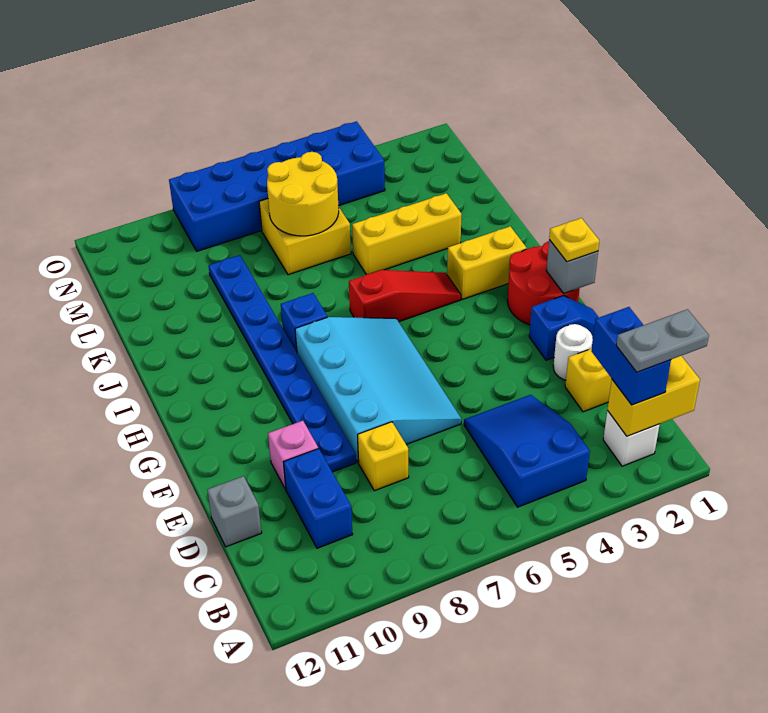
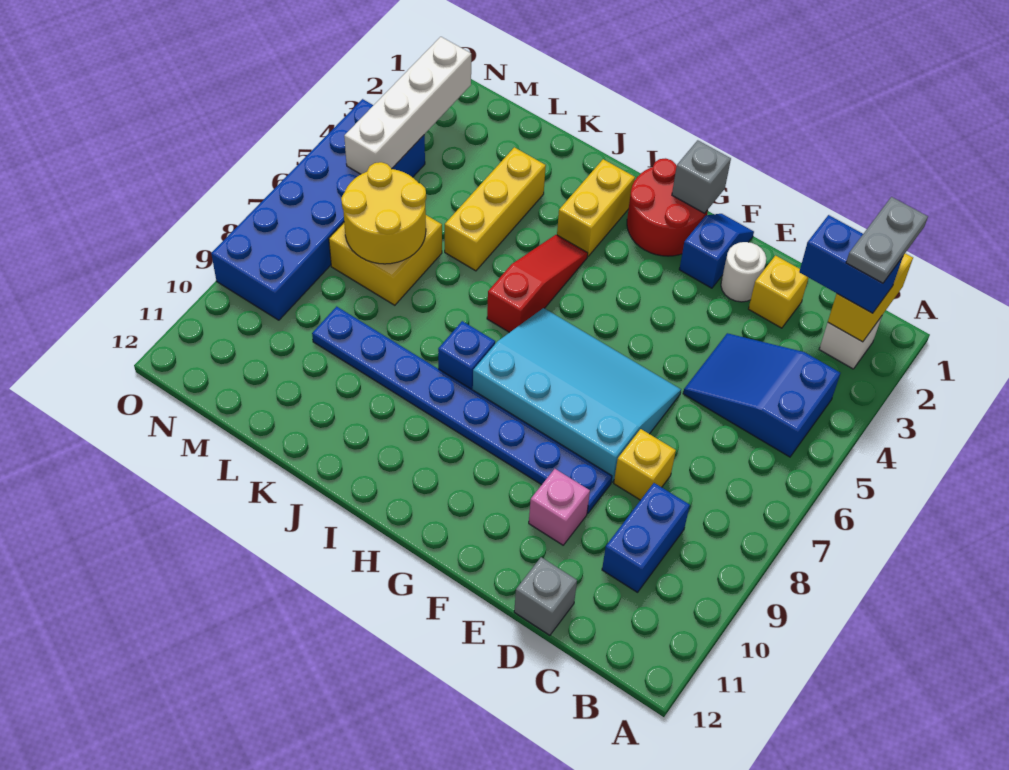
blue 1x2 brick [283,449,353,548] -> blue 1x2 brick turned to [602,483,690,592]
yellow 1x1 plate [549,218,599,262] -> none
none -> white 1x4 brick [344,37,471,174]

